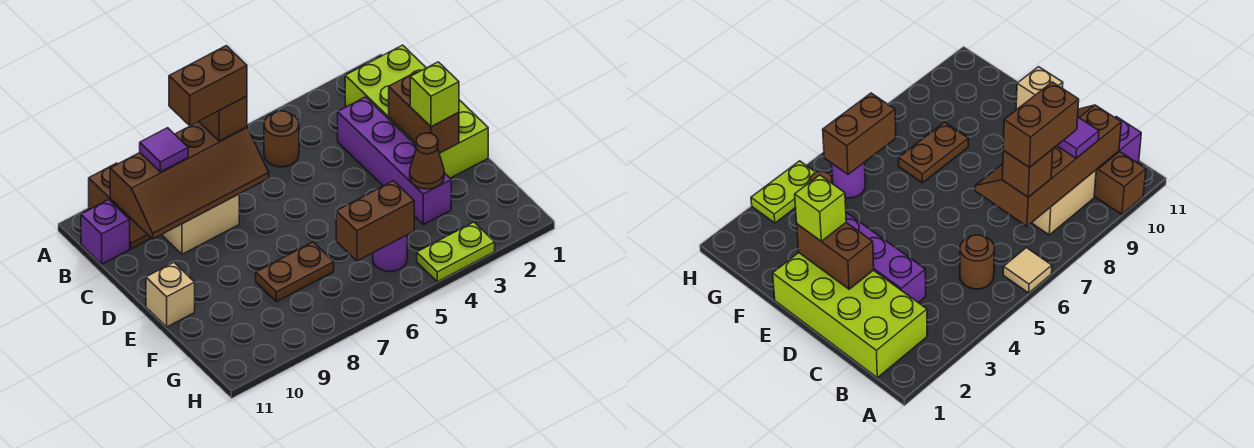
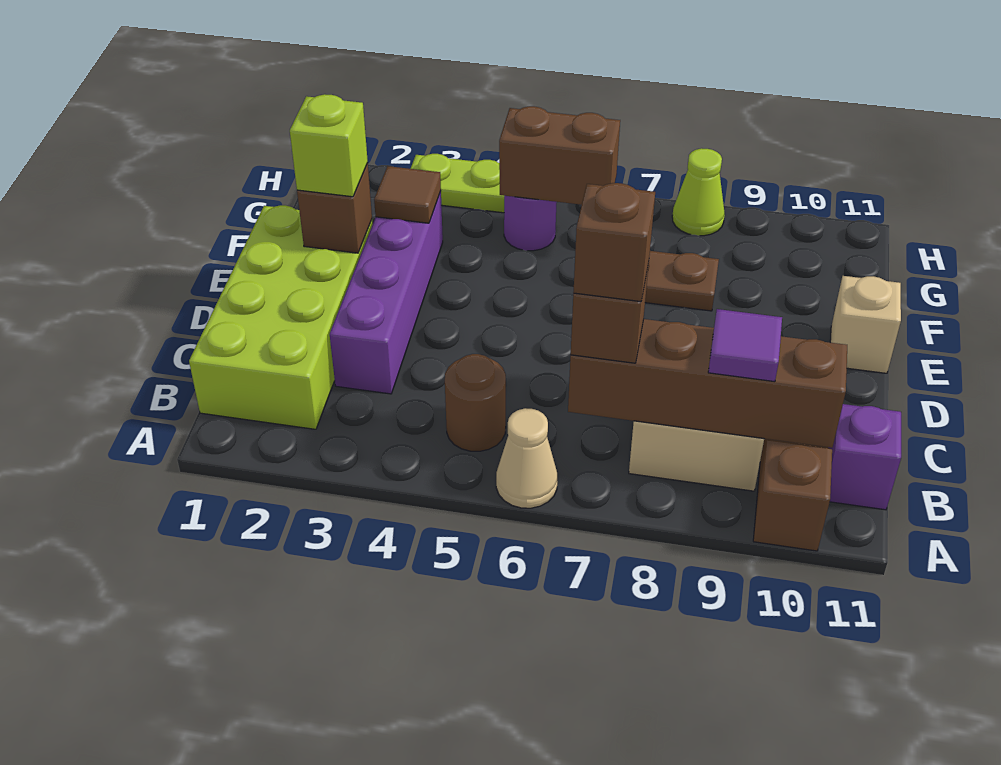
tan 1x1 tile [1003,248,1052,293] -> tan 1x1 cone [496,408,557,508]
brown 1x2 brick [169,46,247,126] -> brown 1x1 brick [573,183,655,302]
brown 1x2 brick [389,72,459,153] -> brown 1x1 brick [297,163,372,253]
brown 1x1 cone [410,133,444,189] -> brown 1x1 tile [374,166,441,223]
none -> lime 1x1 cone [672,148,725,236]

